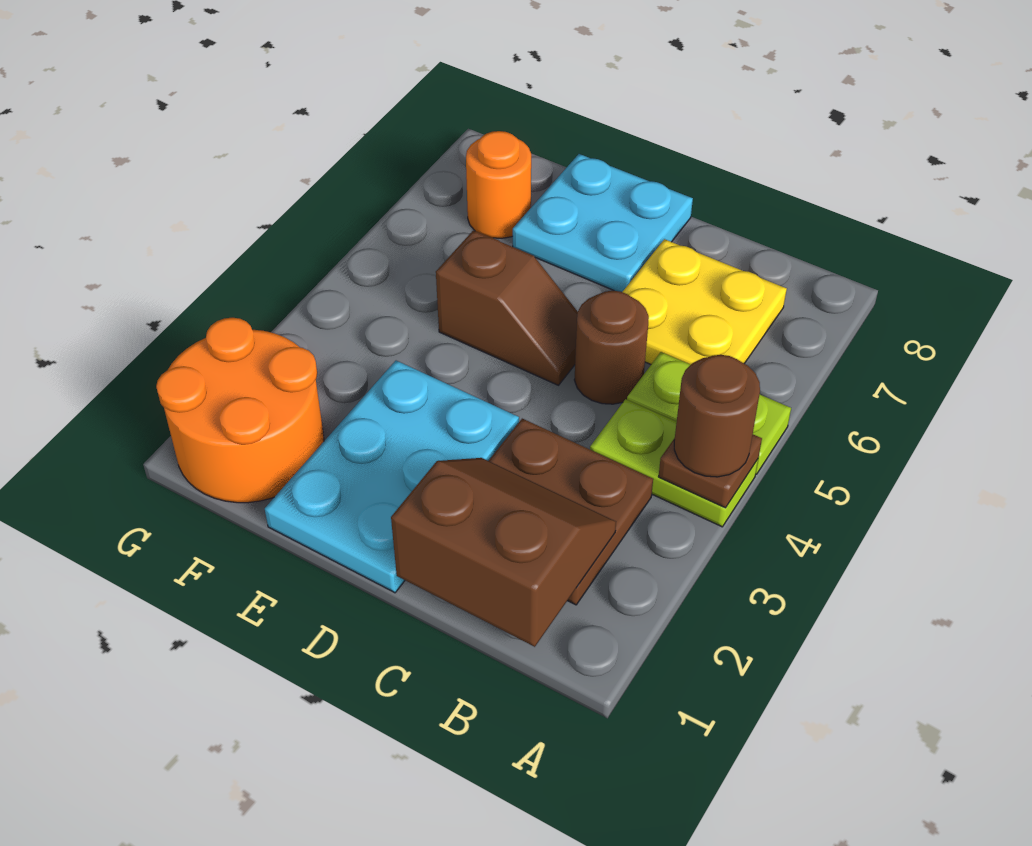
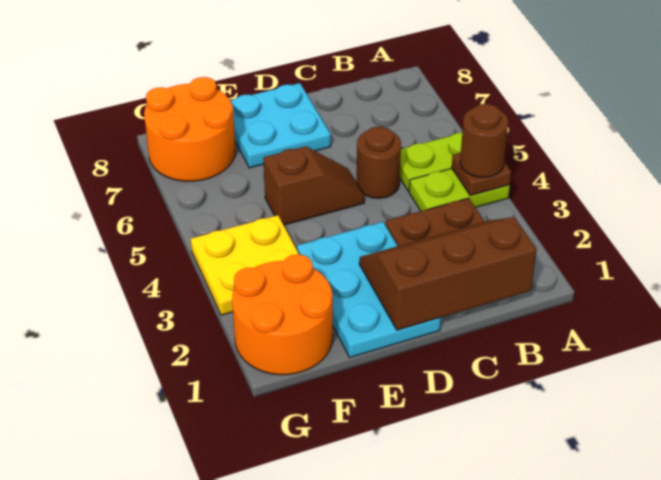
brown 2x2 slope [391,458,616,647] -> brown 2x3 slope [359,217,537,330]
yellow 2x2 plate [623,239,787,365] -> yellow 2x2 plate moved to [191,215,299,315]
orange 1x1 round brick [466,131,531,238] -> orange 2x2 round brick [144,77,235,181]

